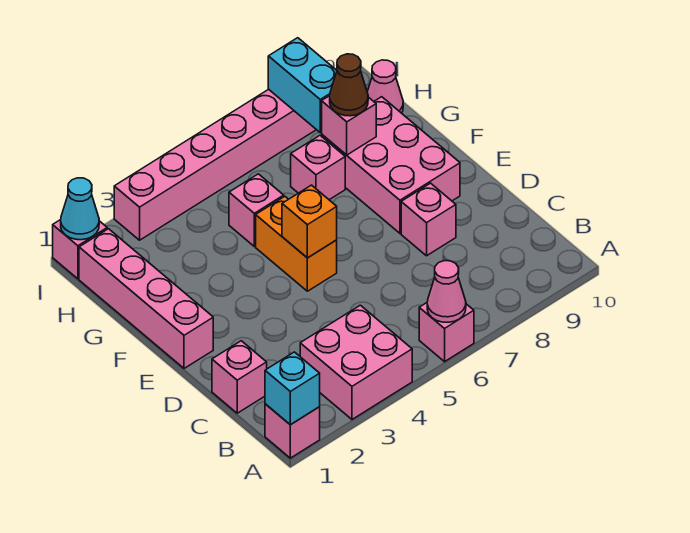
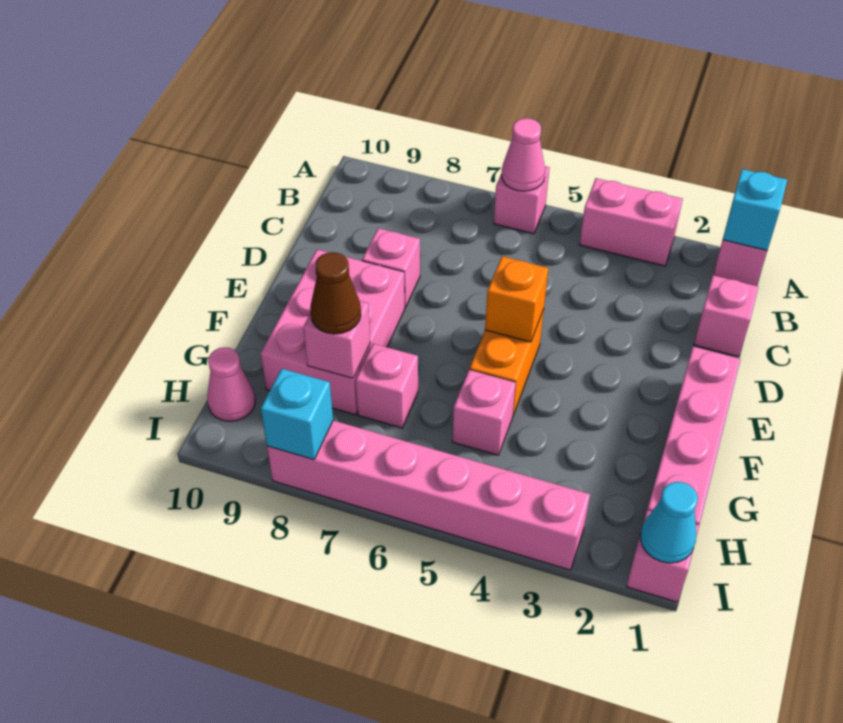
pink 2x2 brick [300,305,412,419] -> pink 1x2 brick [579,178,683,266]
cyan 1x2 brick [268,38,337,132] -> cyan 1x1 brick [261,369,333,460]

